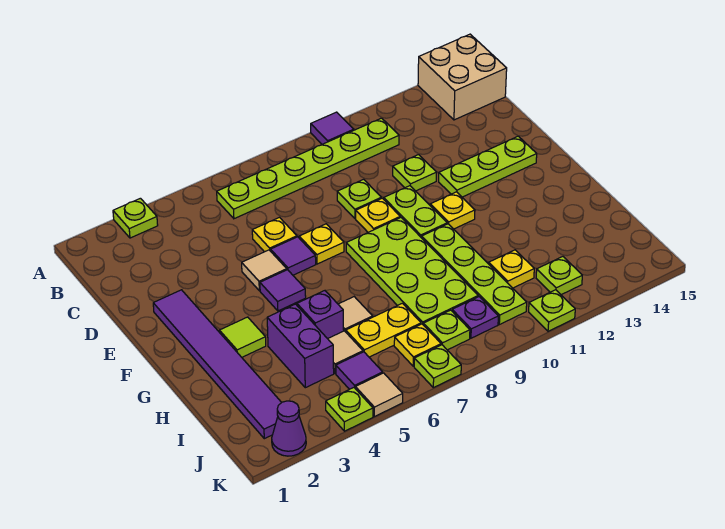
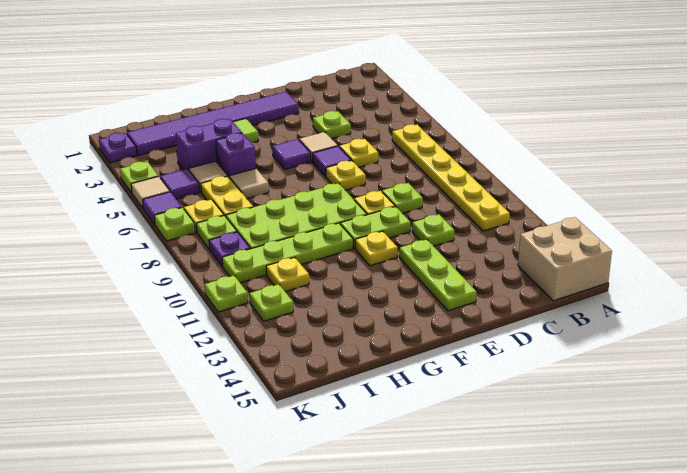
lime 1x1 plate [113,198,158,238] -> lime 1x1 plate moved to [313,111,351,139]
purple 1x1 tile [311,112,354,144] -> purple 1x1 tile moved to [143,192,182,224]
lime 1x6 plate [217,118,399,219] -> yellow 1x6 plate [392,124,510,231]
purple 1x1 cone [272,401,306,456] -> purple 1x1 plate [99,133,137,163]

